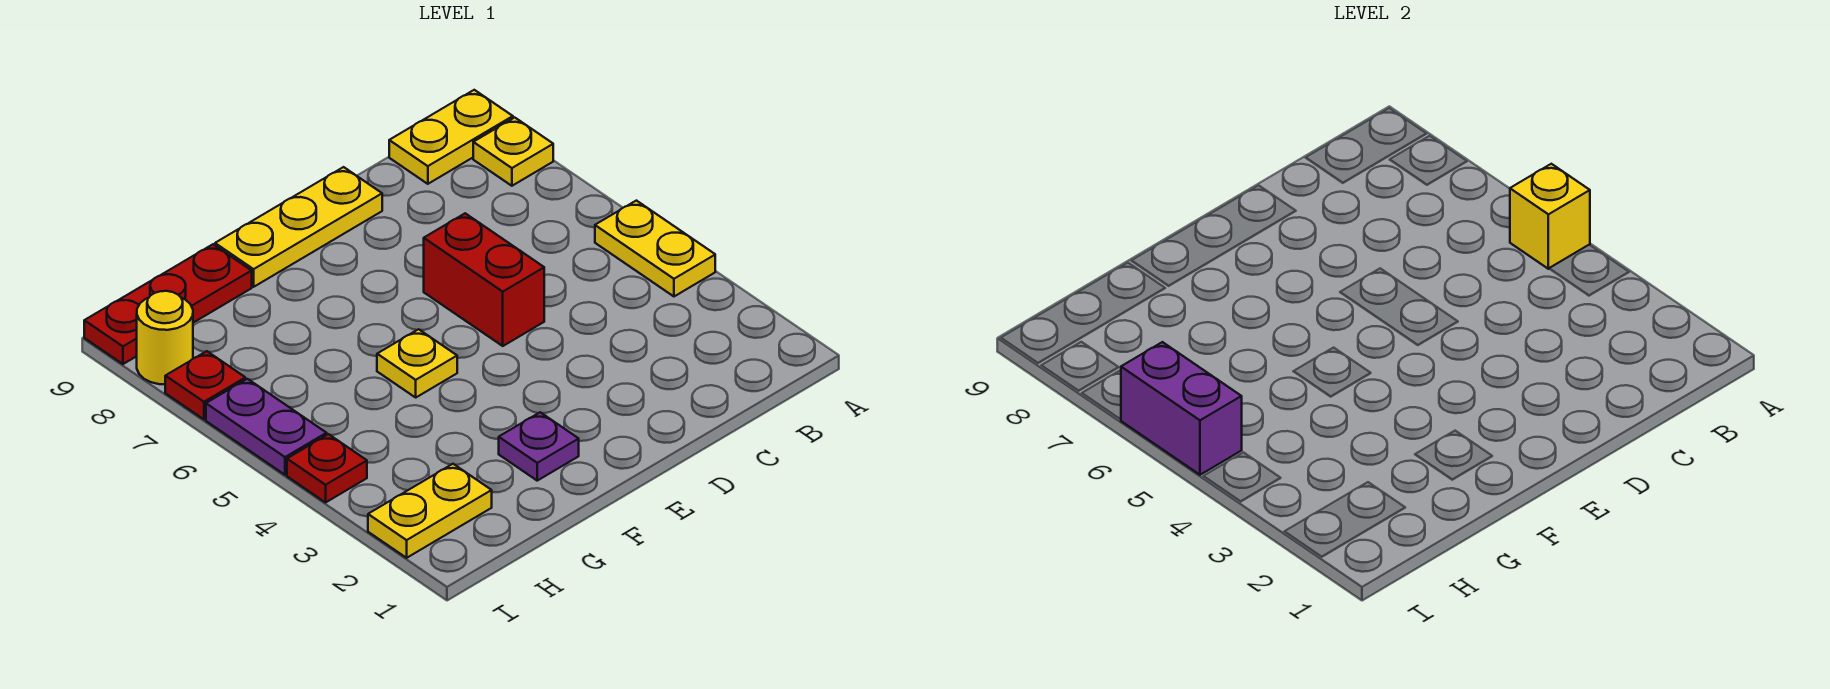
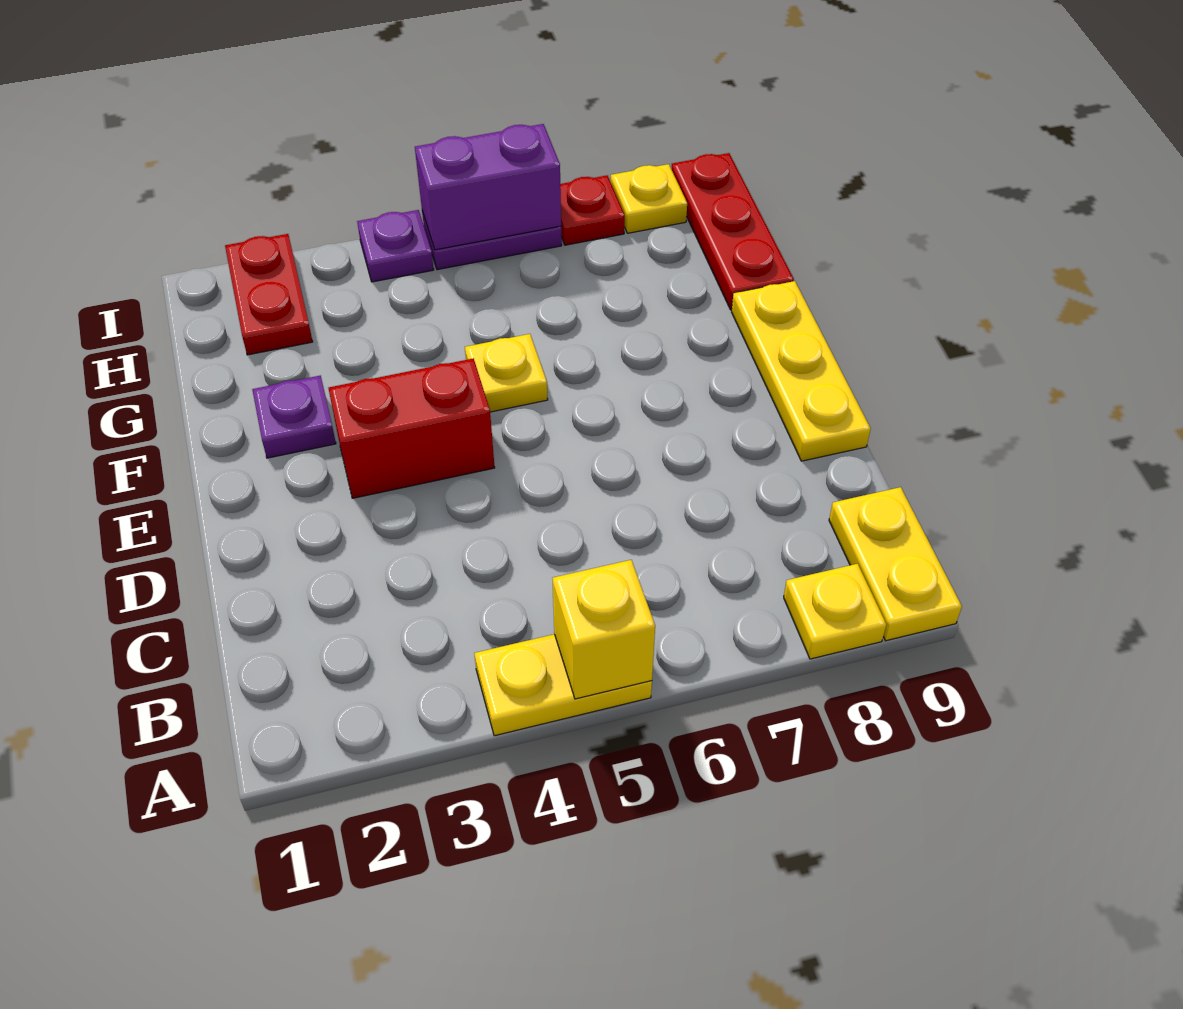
red 1x2 brick [424,213,544,346] -> red 1x2 brick moved to [328,358,495,498]
yellow 1x2 plate [368,464,492,558] -> red 1x2 plate [225,234,313,355]
red 1x1 plate [287,434,367,502] -> purple 1x1 plate [357,210,434,282]
yellow 1x1 round brick [137,291,193,384] -> yellow 1x1 plate [611,164,687,233]

